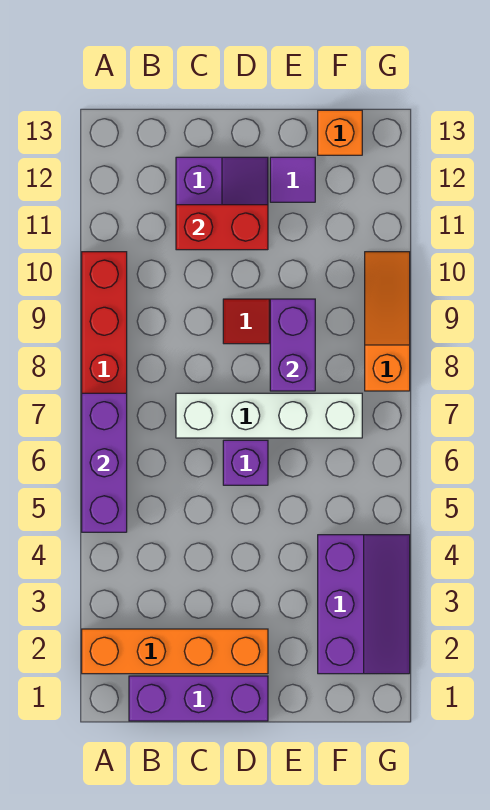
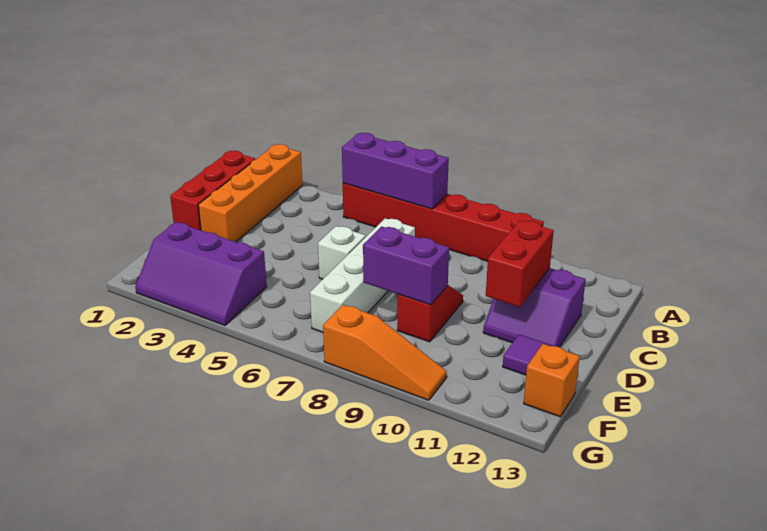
purple 1x3 brick [129,676,268,721] -> red 1x3 brick [170,151,255,230]
purple 1x1 brick [223,440,268,485] -> white 1x1 brick [318,226,366,279]

